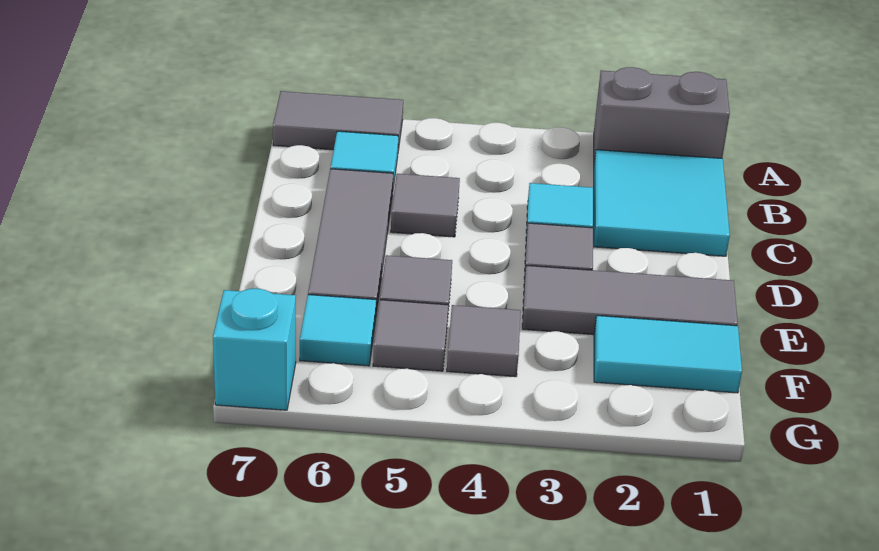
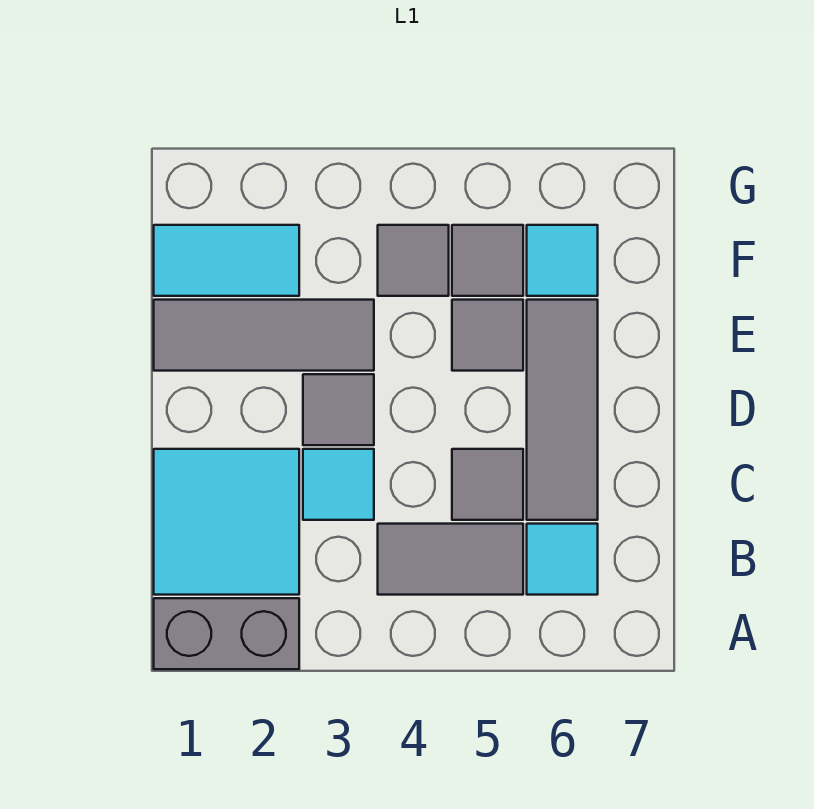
grey 1x2 tile [273,91,403,150] -> grey 1x2 tile moved to [378,524,523,595]
cyan 1x1 brick [213,289,296,410] -> none

